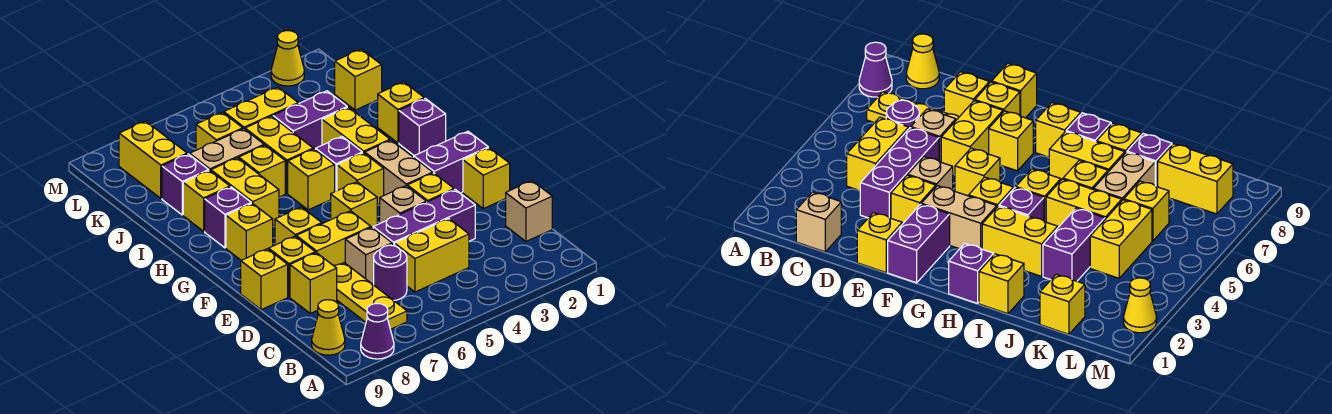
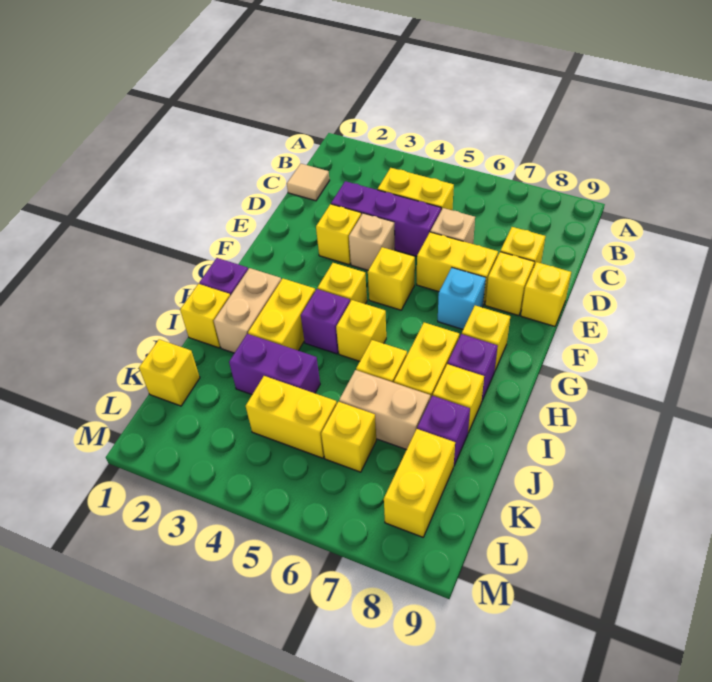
purple 1x1 cone [361,303,394,359] -> none
yellow 1x3 plate [334,263,407,329] -> none
yellow 1x1 cone [312,300,345,355] -> none
tan 1x1 brick [506,181,552,241] -> tan 1x1 tile [287,164,329,201]
purple 1x1 round brick [374,245,407,300] -> none
yellow 1x1 brick [463,148,510,209] -> none
purple 1x2 brick [414,131,488,193] -> none
tan 1x2 brick [365,140,433,195] -> tan 1x2 brick moved to [214,268,281,353]
yellow 1x1 brick [275,207,322,245] -> cyan 1x1 brick [438,268,486,329]
yellow 1x2 brick [245,116,313,193] -> none
yellow 1x1 cone [271,31,304,86] -> none

